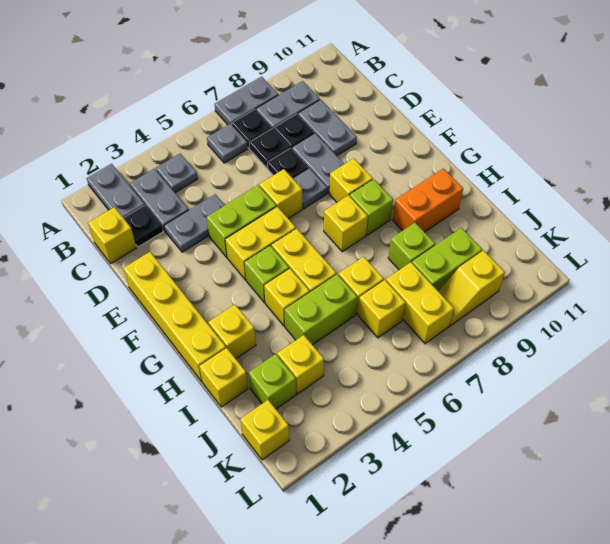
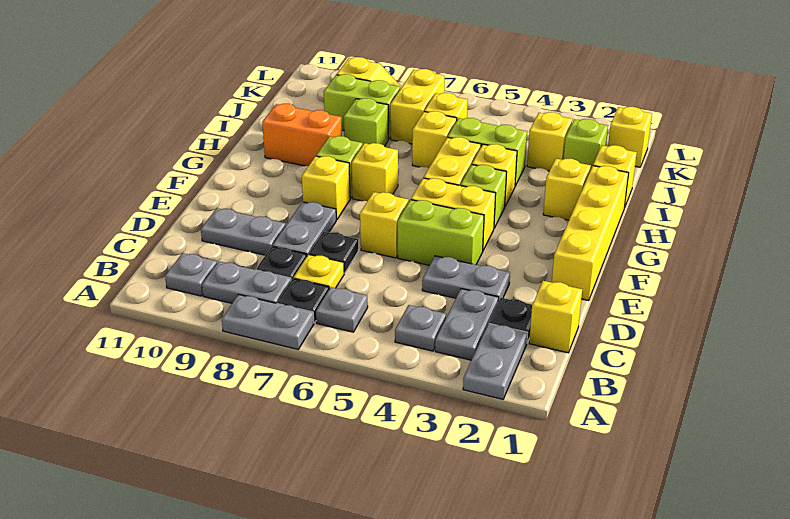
black 1x1 plate [249,128,290,168] -> yellow 1x1 plate [294,254,344,289]
grey 1x2 plate [298,100,357,156] -> grey 1x2 plate turned to [201,208,286,255]
grey 1x1 plate [293,168,327,209] -> grey 1x1 plate moved to [165,253,217,296]

